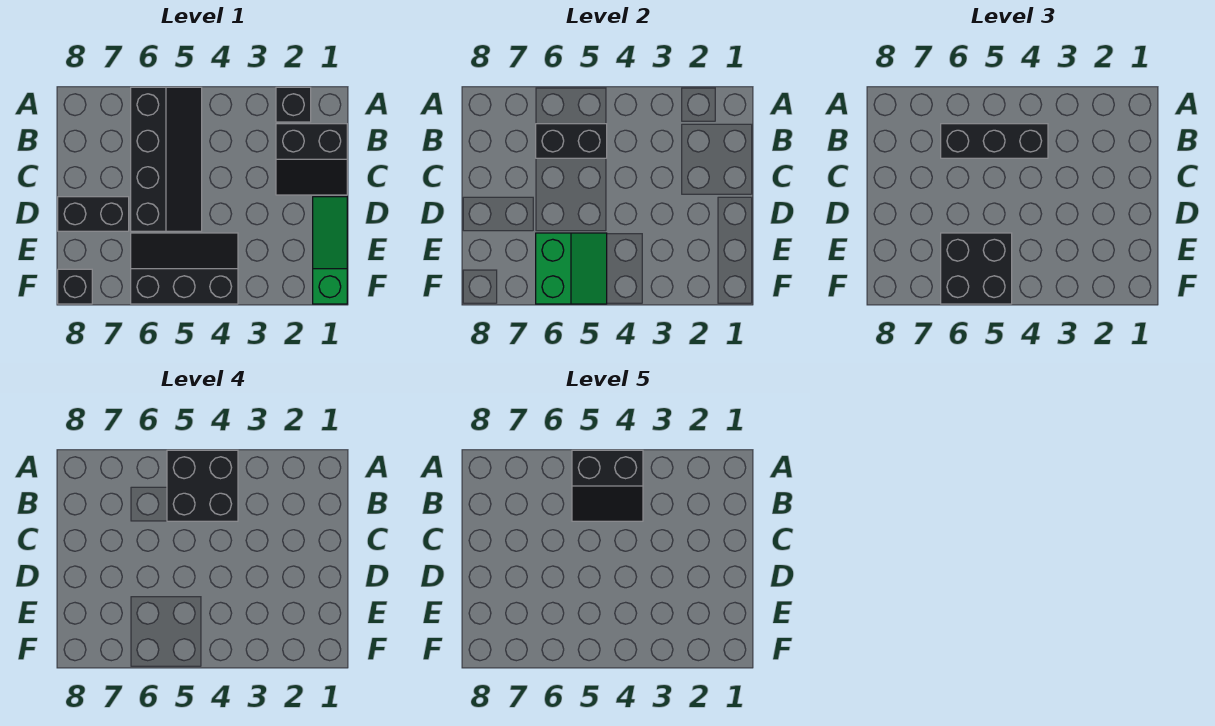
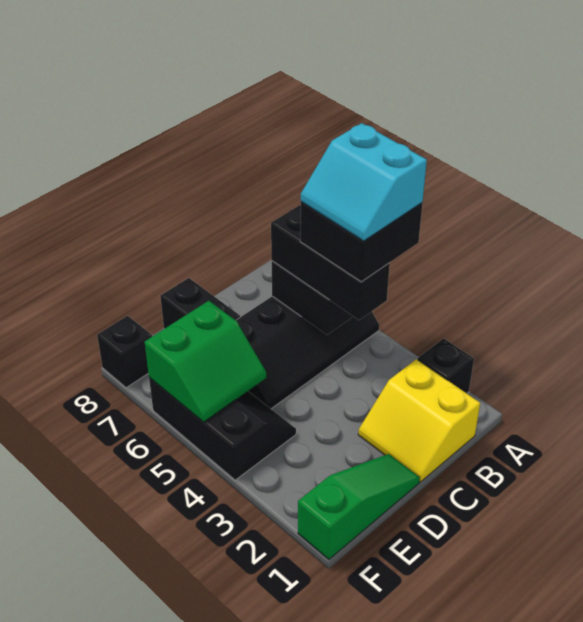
black 2x2 slope [572,450,643,521] -> cyan 2x2 slope [301,123,427,241]
black 2x2 slope [276,124,347,195] -> yellow 2x2 slope [358,359,480,482]
black 2x2 brick [941,233,1012,304] -> none

